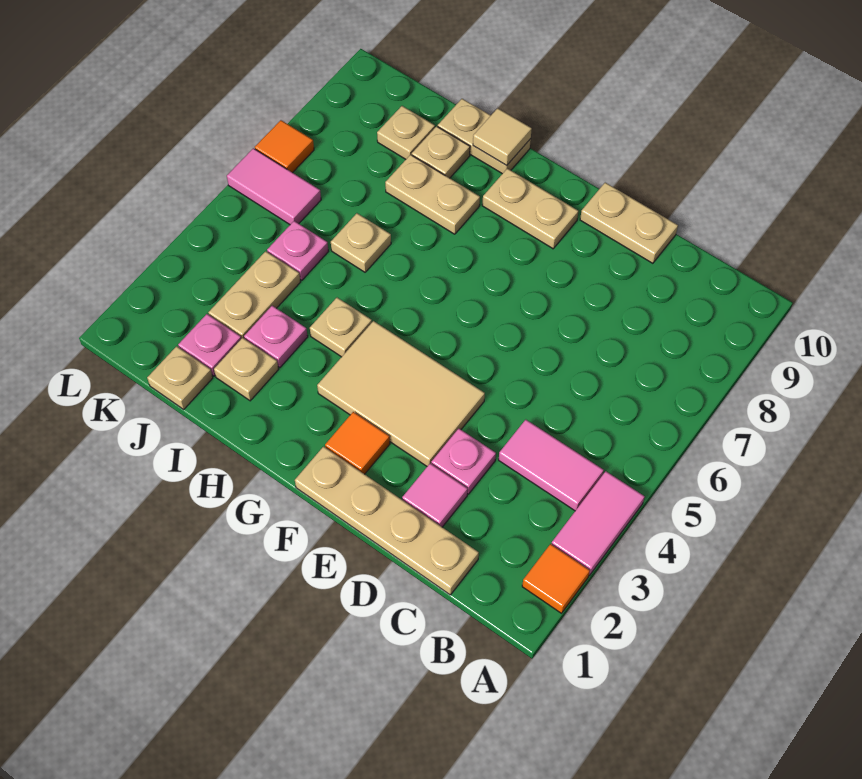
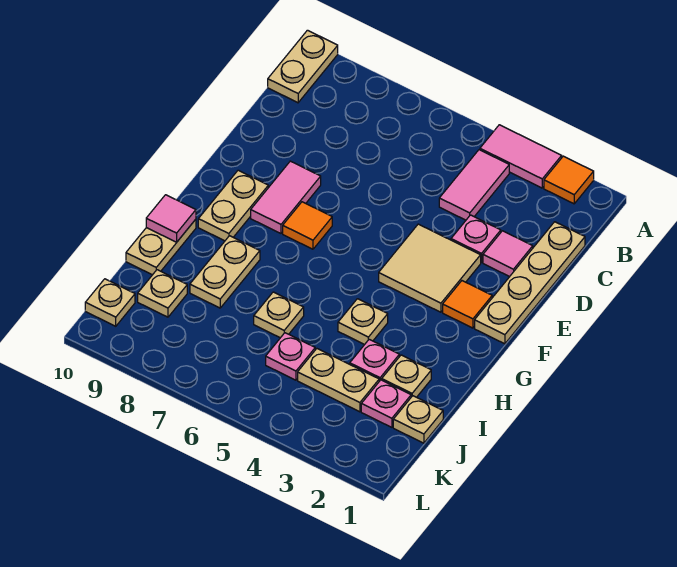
tan 1x2 plate [580,183,678,263] -> tan 1x2 plate moved to [268,30,338,103]
tan 2x3 tile [317,321,485,466] -> tan 2x2 tile [379,224,481,312]
tan 1x1 tile [473,108,532,166] -> pink 1x1 tile [146,195,196,242]
tan 1x1 plate [412,126,470,178] -> tan 1x1 plate moved to [85,279,135,326]
pink 1x2 tile [227,148,321,224] -> pink 1x2 tile moved to [251,161,321,233]
orange 1x1 tile [255,120,314,173] -> orange 1x1 tile moved to [283,202,332,249]

